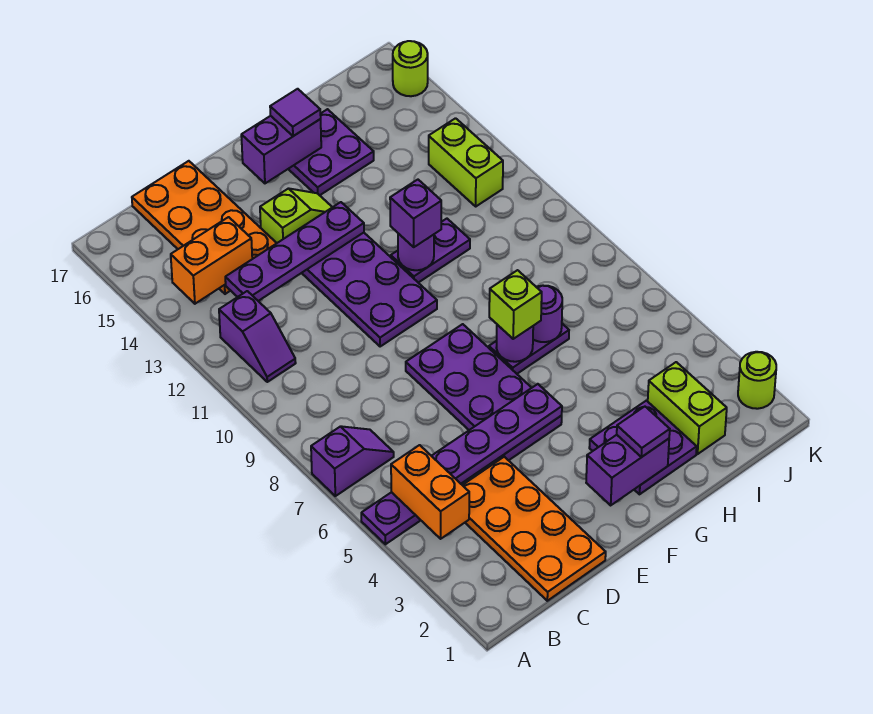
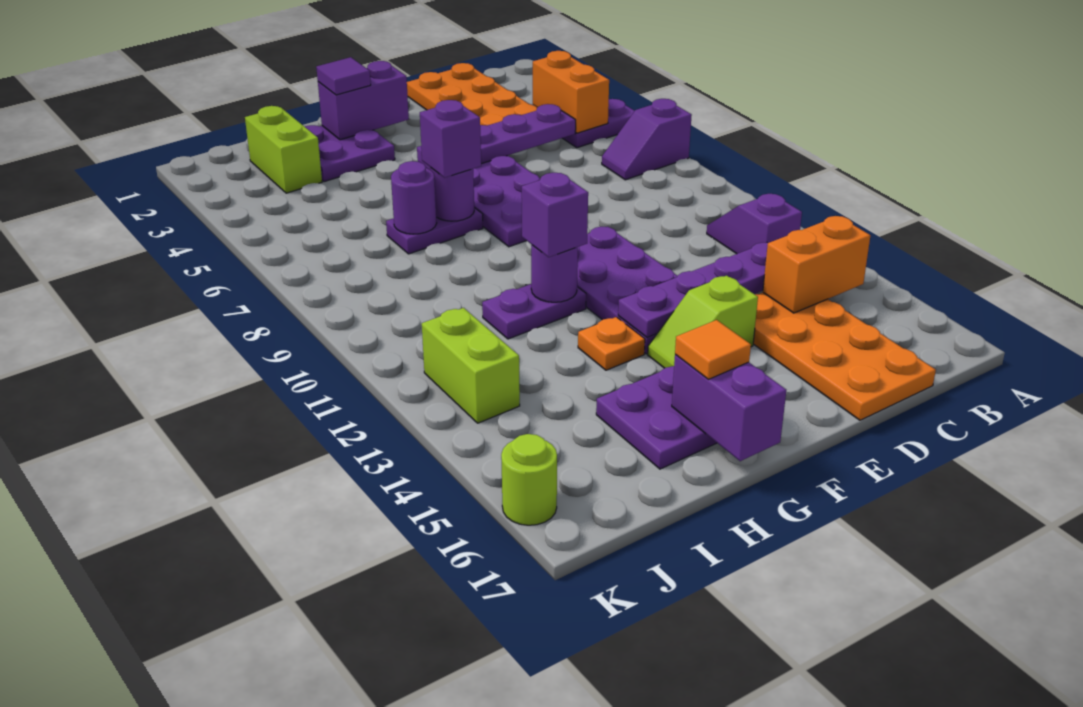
purple 1x2 brick [241,116,321,183] -> purple 1x2 brick turned to [672,354,786,461]
lime 1x1 brick [489,270,542,339] -> purple 1x1 brick [420,100,481,178]
none -> orange 1x1 plate [578,317,645,370]
purple 1x1 tile [270,89,321,136] -> orange 1x1 tile [675,320,751,379]
lime 1x1 round brick [738,352,776,409] -> none

